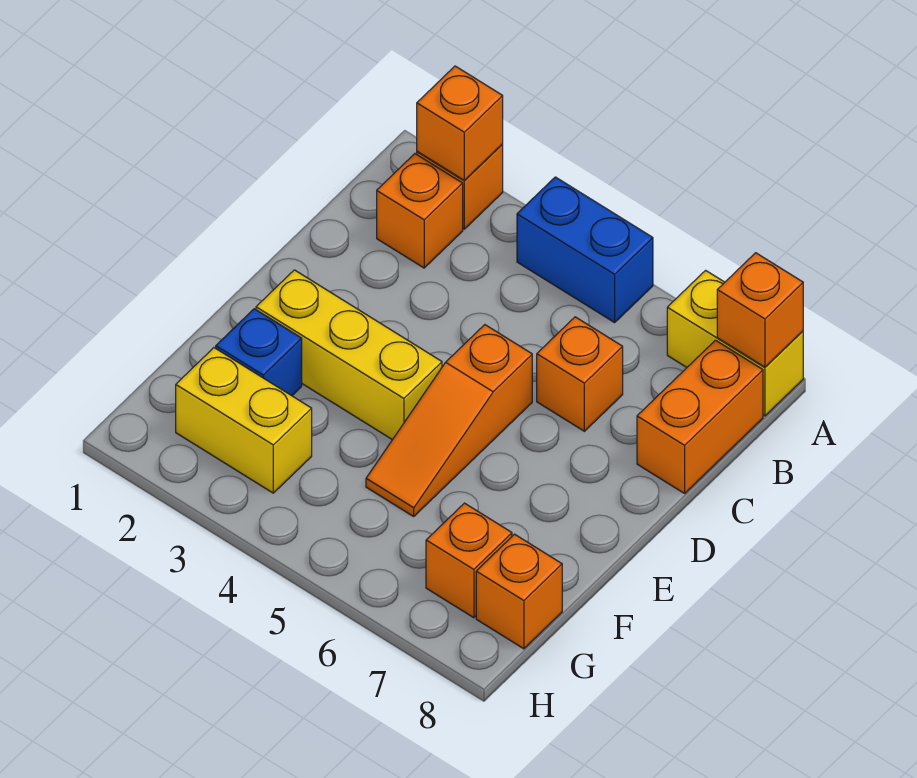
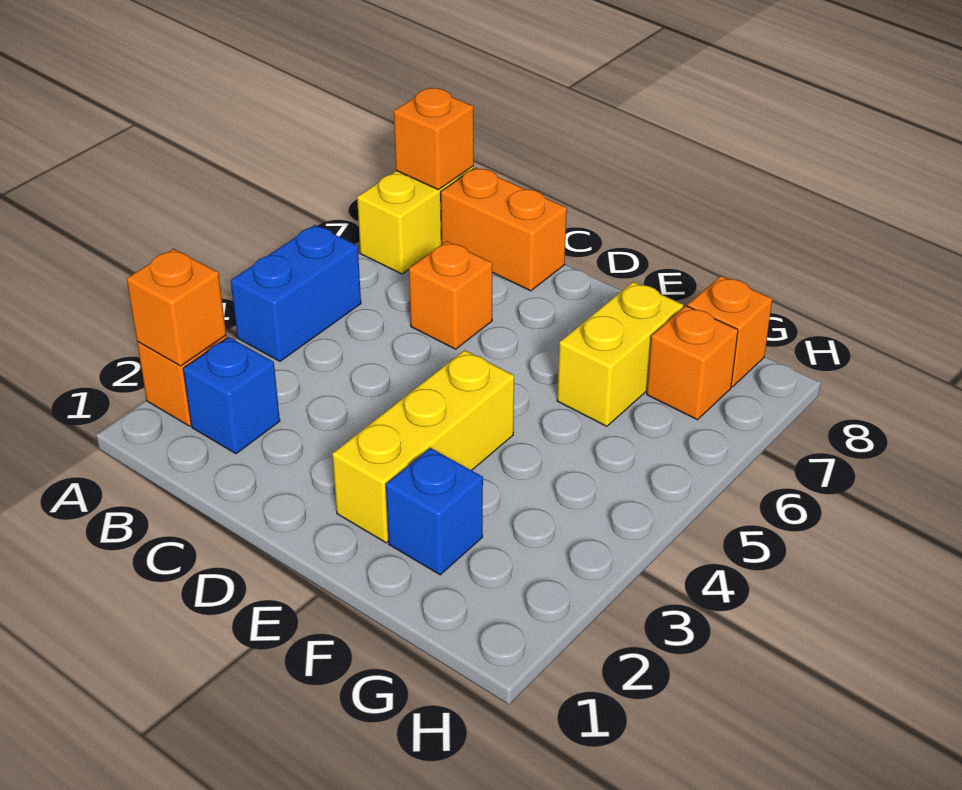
orange 1x1 brick [377,154,463,268] -> blue 1x1 brick [183,337,280,454]
orange 1x3 slope [366,325,532,516] -> none
yellow 1x2 brick [176,348,312,493] -> yellow 1x2 brick moved to [557,282,683,426]

